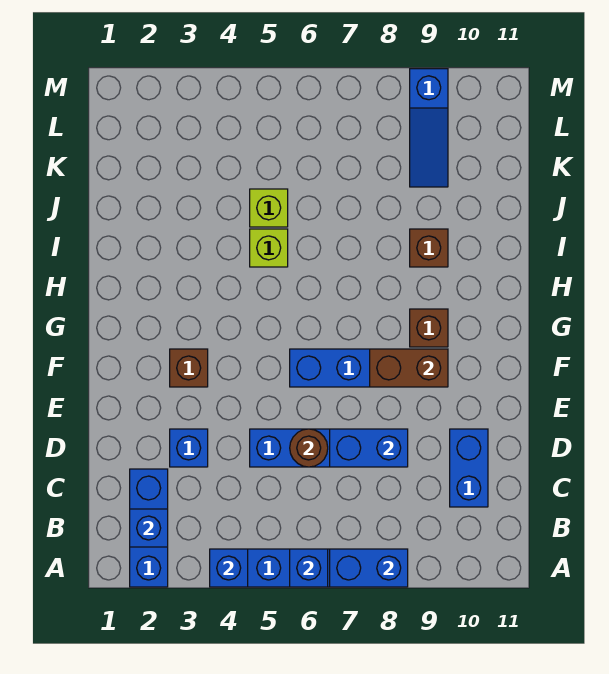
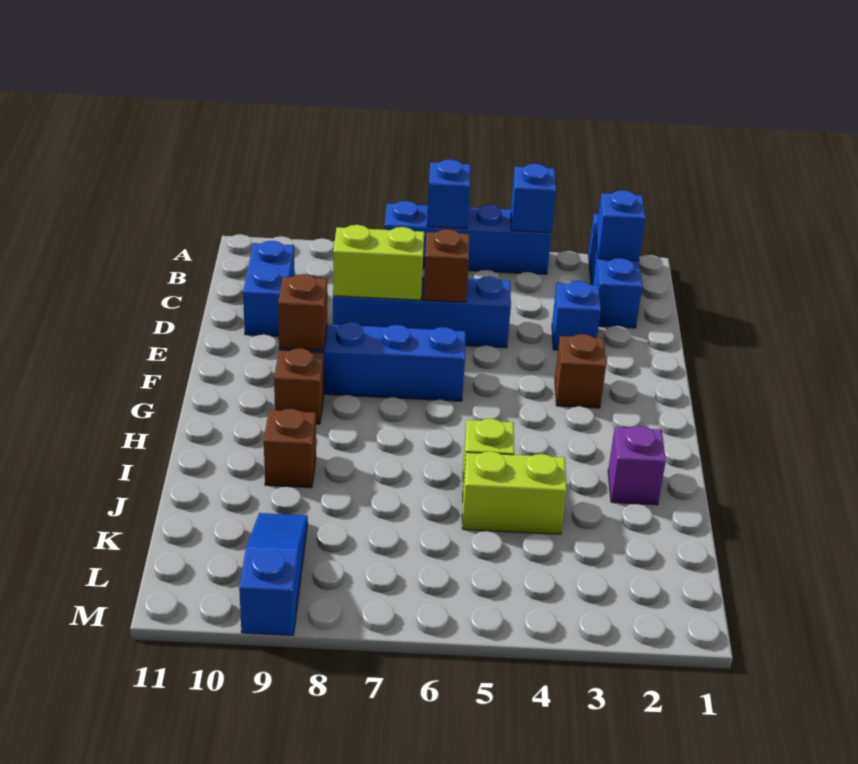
blue 1x2 brick [330,549,408,587] -> none
brown 1x1 round brick [290,429,328,467] -> brown 1x1 brick [423,229,469,302]
blue 1x2 brick [330,429,408,467] -> lime 1x2 brick [333,225,424,300]
brown 1x2 brick [370,349,448,387] -> brown 1x1 brick [278,274,327,350]
none -> purple 1x1 brick [608,426,666,505]
lime 1x1 brick [250,189,288,227] -> lime 1x2 brick [462,451,567,534]

